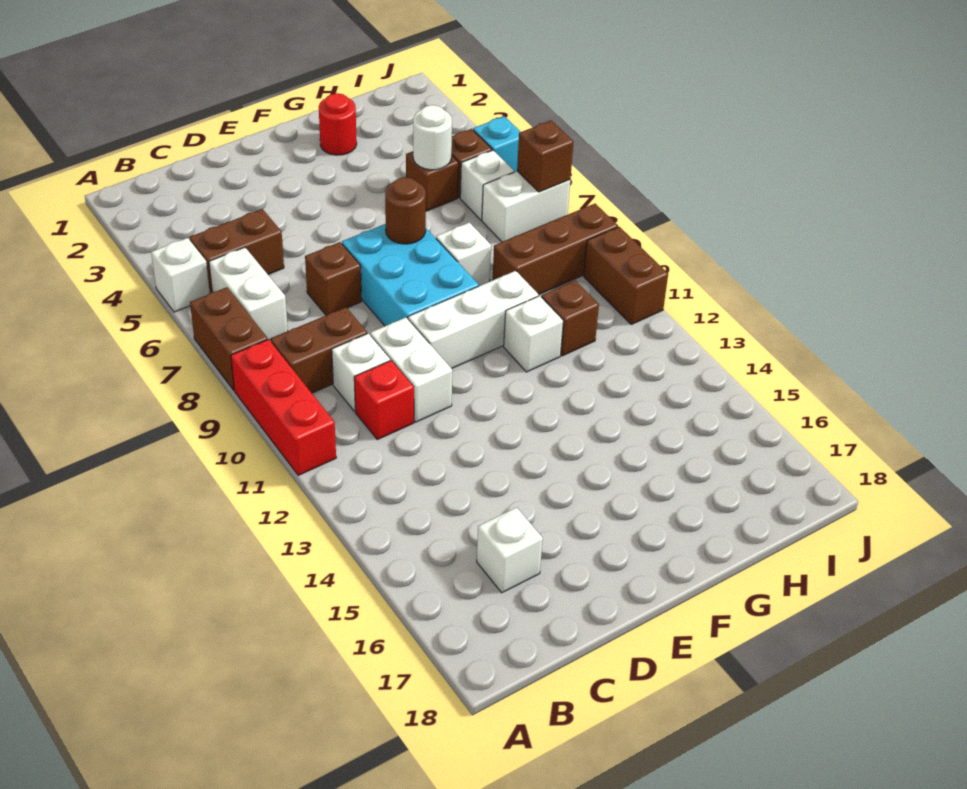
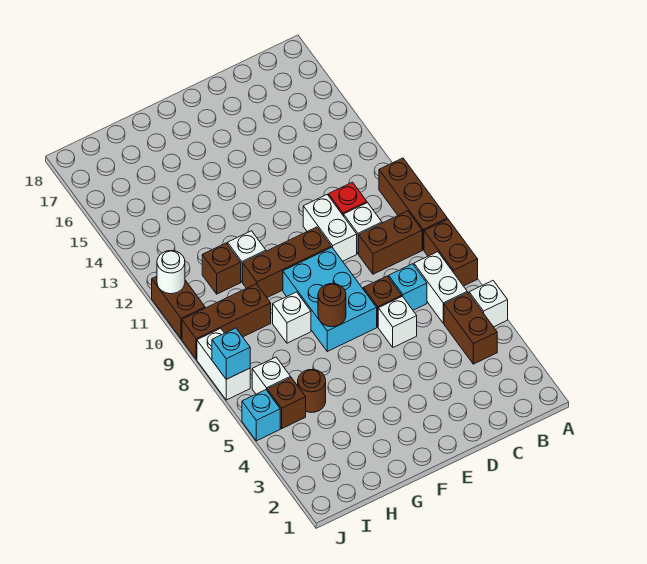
red 1x3 brick [231,339,336,475] -> brown 1x3 brick [379,158,447,250]
brown 1x2 brick [190,209,284,293] -> brown 1x2 brick turned to [444,292,497,364]
none -> cyan 1x1 brick [389,264,427,310]
white 1x1 brick [477,507,543,593] -> white 1x1 brick moved to [378,296,417,347]
white 1x3 brick [408,271,539,368] -> brown 1x3 brick [243,227,331,298]
red 1x1 round brick [319,93,357,155] -> none
brown 1x1 brick [406,151,459,211] -> brown 1x1 round brick [298,369,326,413]
white 1x1 round brick [413,105,452,170] -> white 1x1 round brick moved to [157,251,185,294]
white 1x2 brick [482,171,570,242] -> white 1x2 brick turned to [197,328,250,400]
brown 1x1 brick [517,121,574,192] -> cyan 1x1 brick [212,328,250,379]

